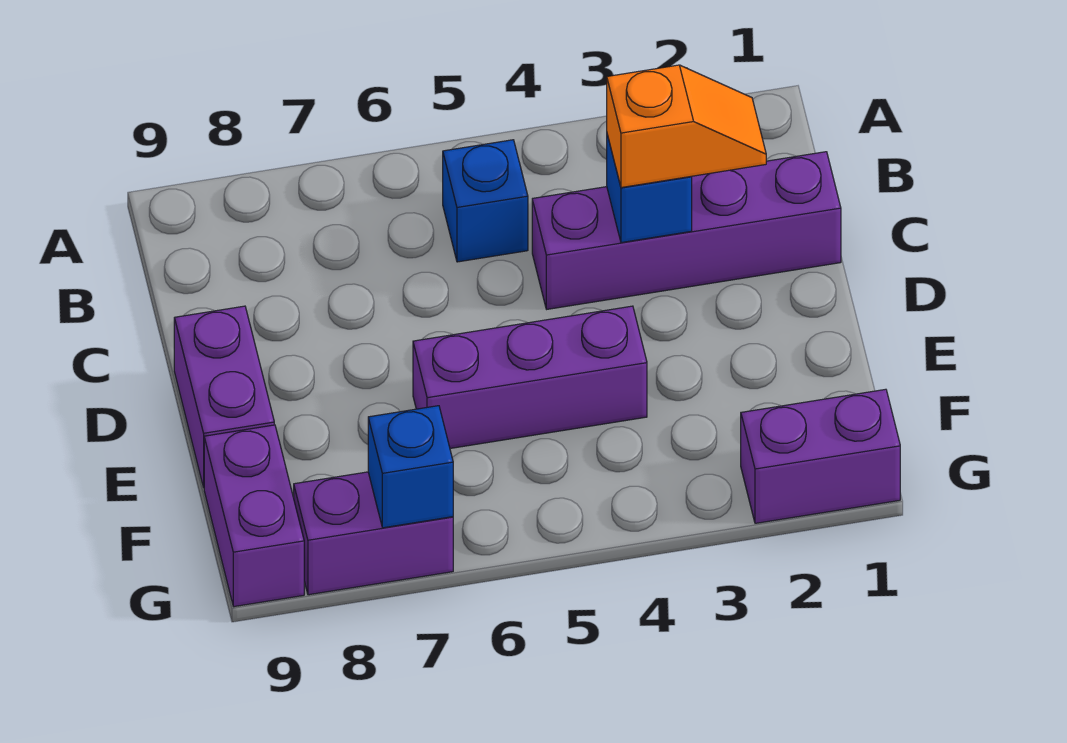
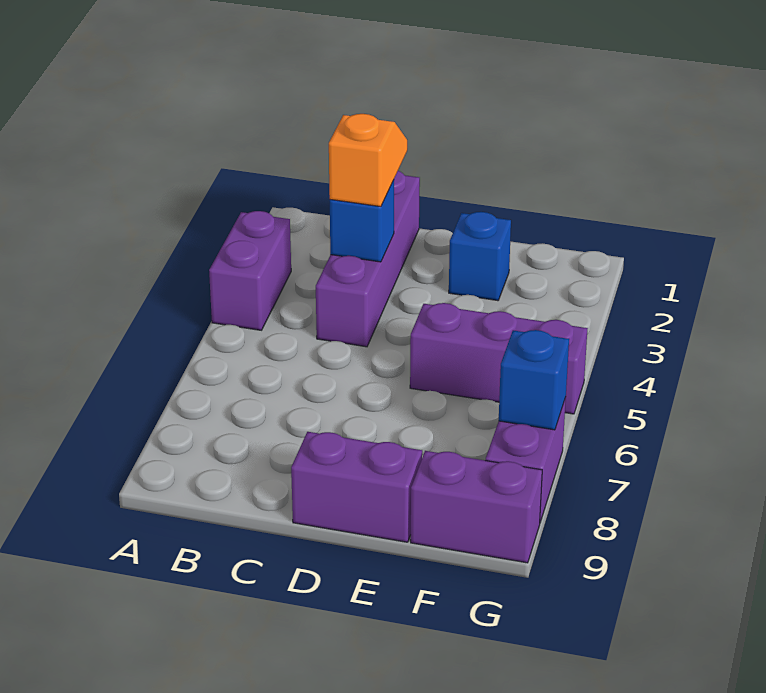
blue 1x1 brick [443,140,528,262] -> blue 1x1 brick moved to [449,212,511,301]
purple 1x3 brick [413,306,647,448] -> purple 1x3 brick turned to [410,303,588,414]
purple 1x2 brick [741,389,900,523] -> purple 1x2 brick moved to [209,211,291,330]

